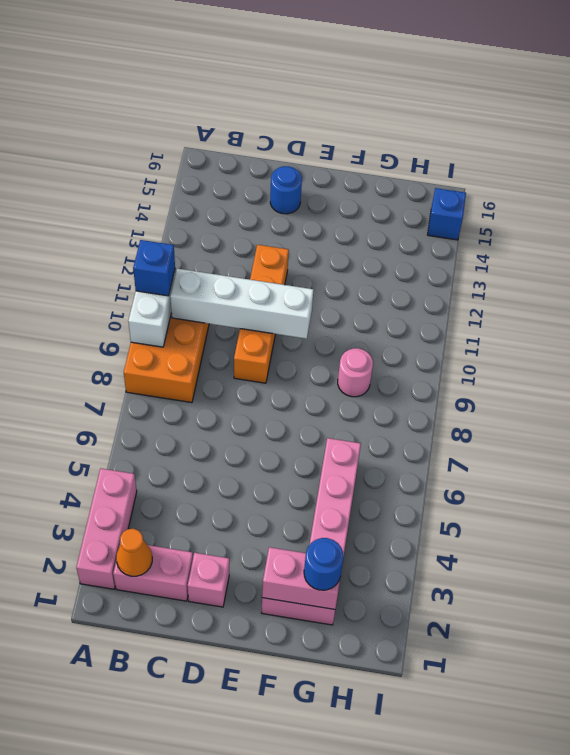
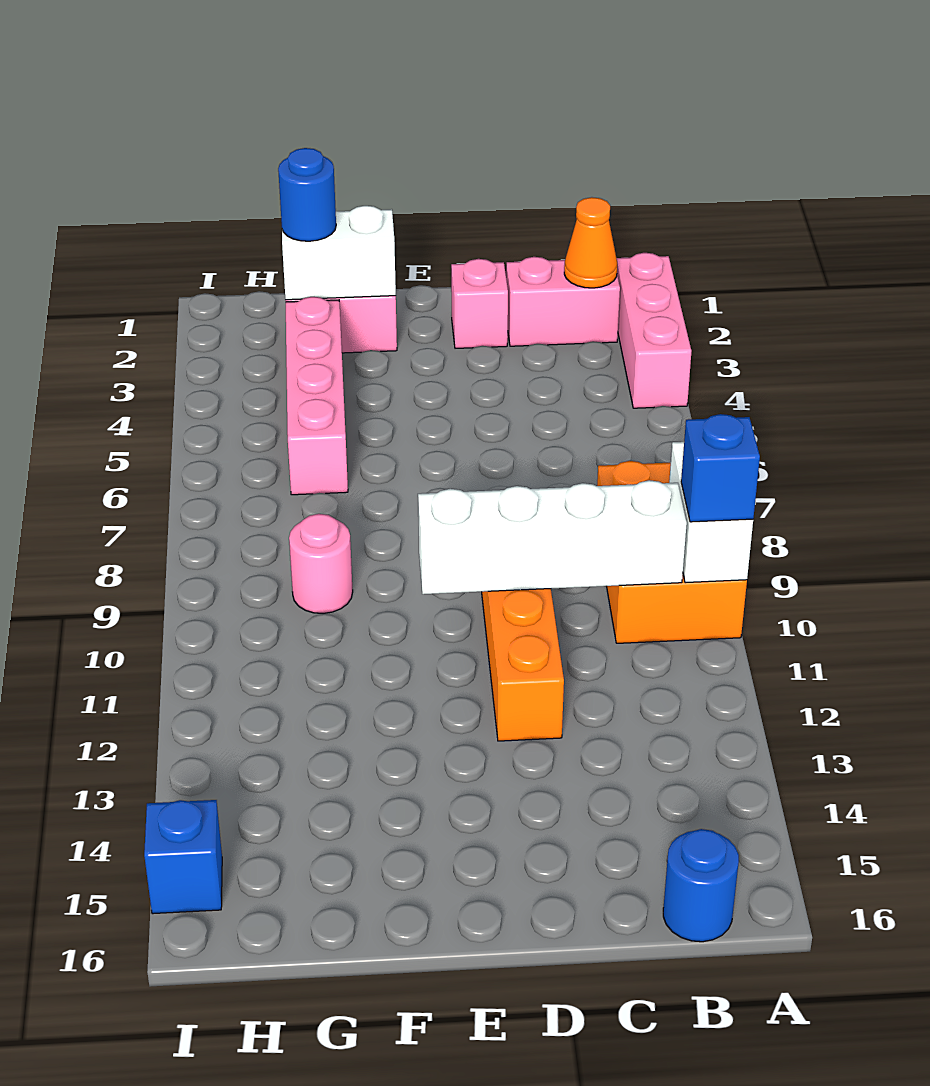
blue 1x1 round brick [270,166,302,214] -> blue 1x1 round brick moved to [663,829,739,942]
pink 1x2 brick [262,547,340,609] -> white 1x2 brick [282,206,396,300]

